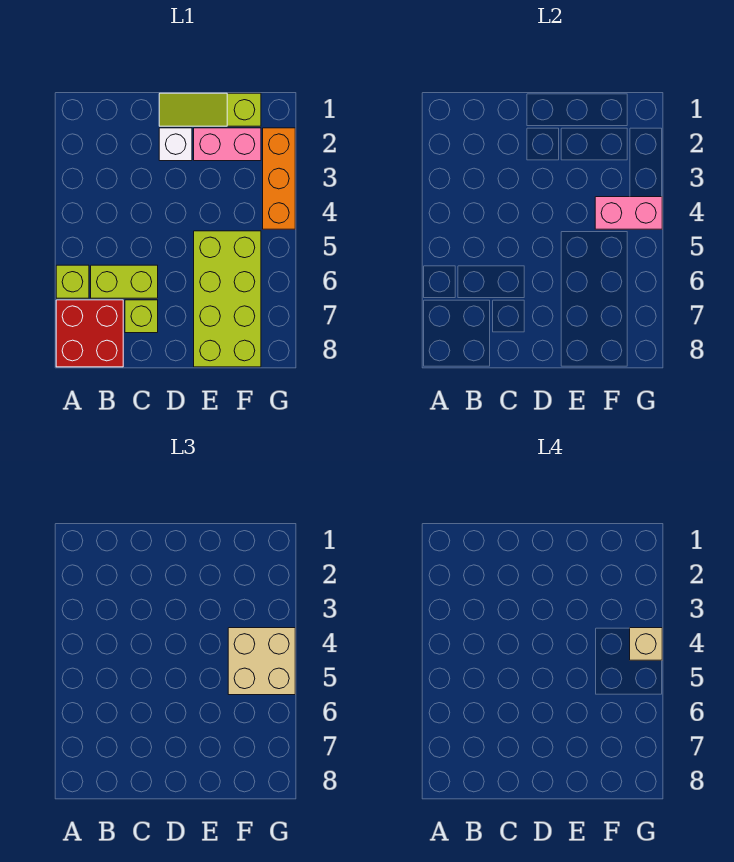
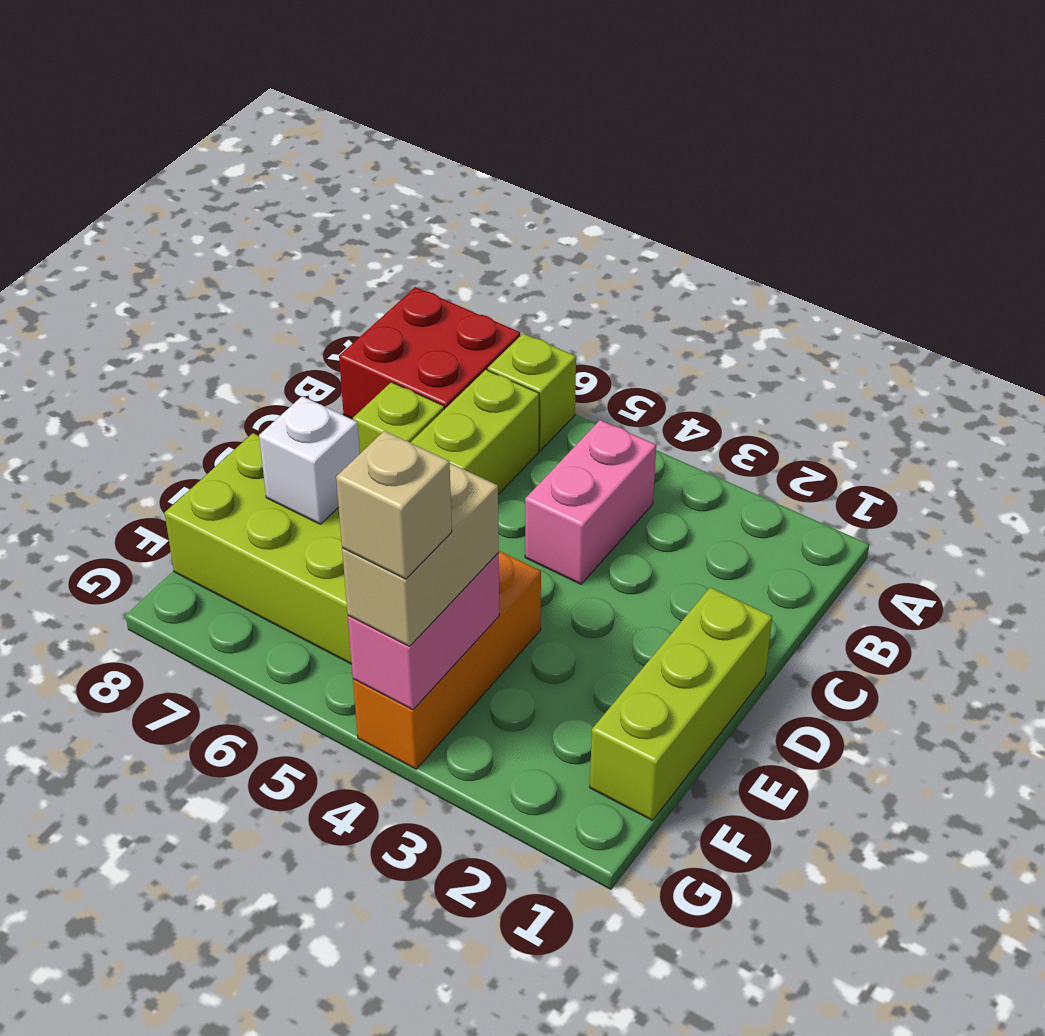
lime 1x3 slope [159,93,261,126] -> lime 1x3 brick [590,587,772,820]
white 1x1 brick [159,128,192,161] -> white 1x1 brick moved to [259,396,360,524]
pink 1x2 brick [194,128,261,161] -> pink 1x2 brick moved to [525,420,656,584]
tan 2x2 brick [228,628,295,695] -> tan 1x2 brick [342,463,499,646]
orange 1x3 brick [263,128,295,229] -> orange 1x3 brick turned to [353,551,541,769]

